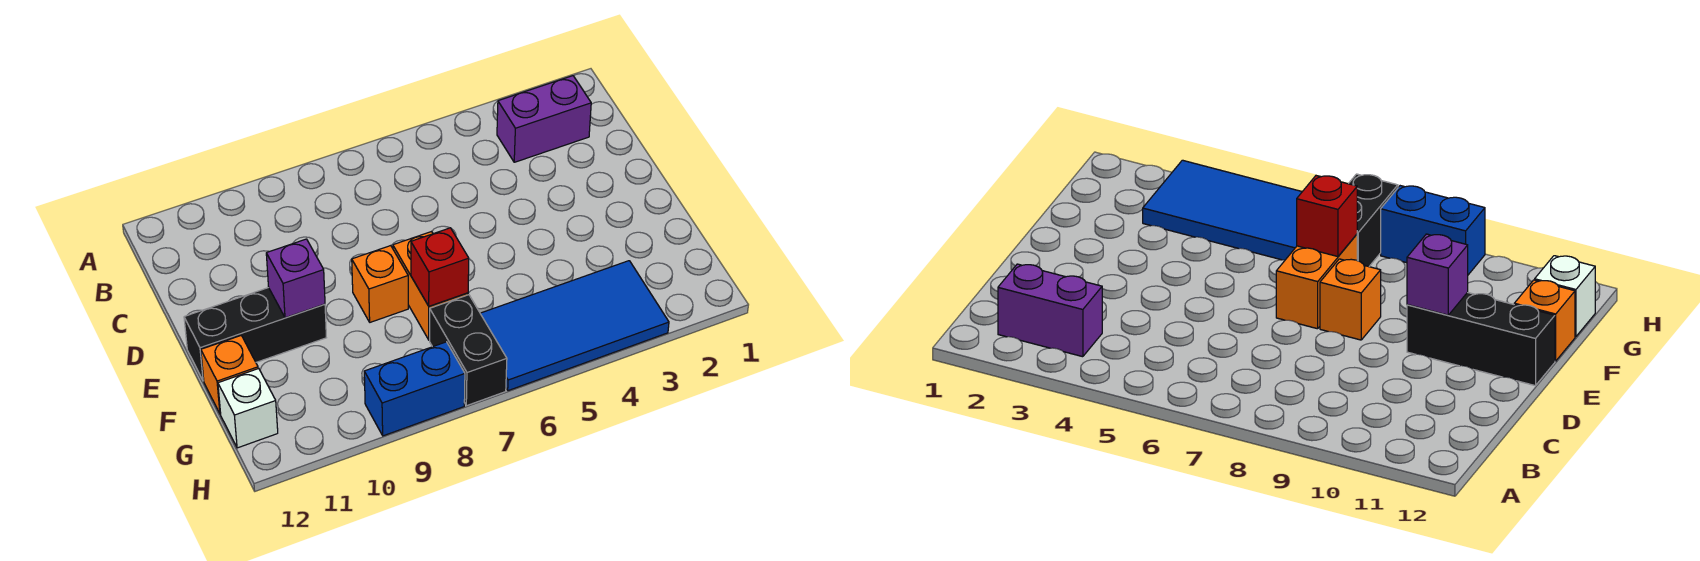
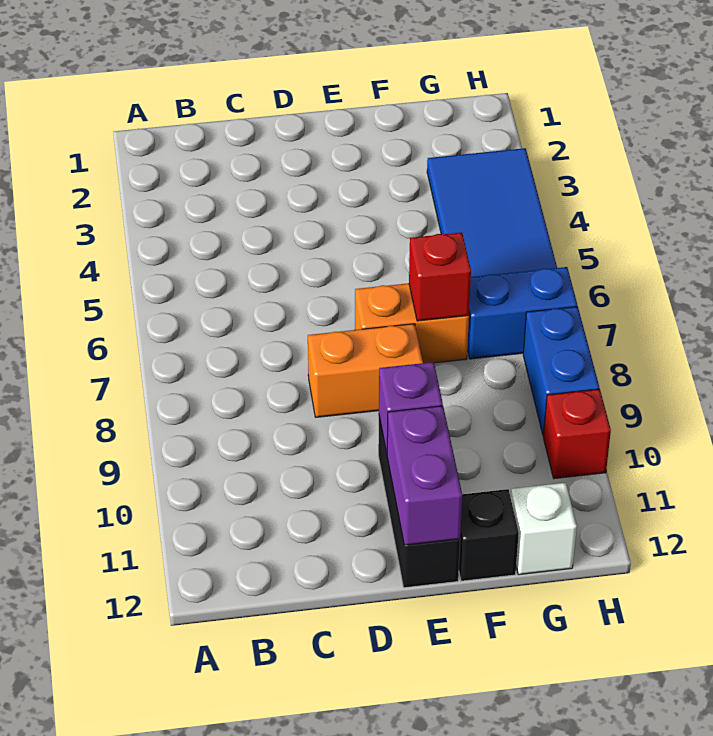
purple 1x2 brick [497,76,591,162] -> purple 1x2 brick moved to [387,406,462,545]
orange 1x1 brick [352,246,408,322] -> orange 1x2 brick [308,324,423,417]
orange 1x1 brick [201,336,258,414] -> black 1x1 brick [459,489,519,581]
black 1x2 brick [430,295,507,406] -> blue 1x2 brick [467,267,577,359]
none -> red 1x1 brick [543,389,611,479]

